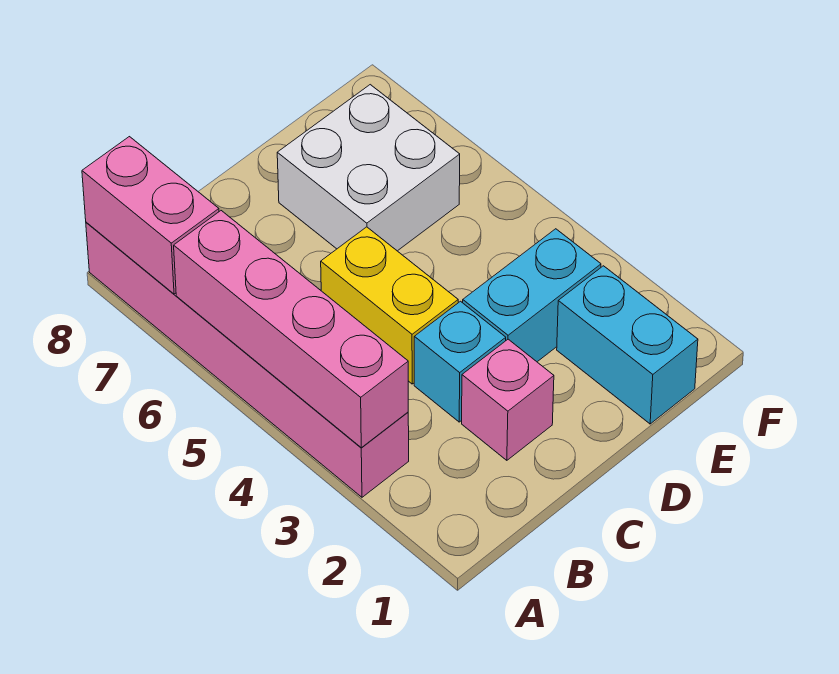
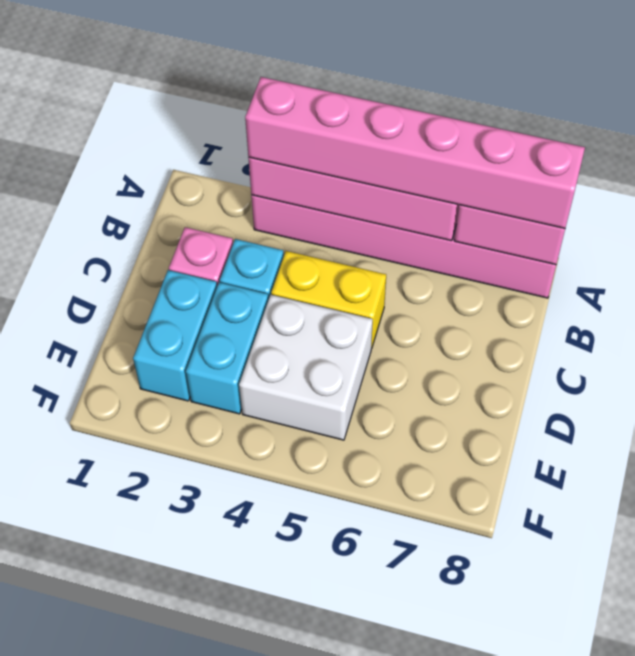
none -> pink 1x6 brick [245,77,585,228]
white 2x2 brick [277,85,460,251] -> white 2x2 brick moved to [239,295,373,440]
cyan 1x2 brick [557,266,698,424] -> cyan 1x2 brick turned to [133,270,217,401]

